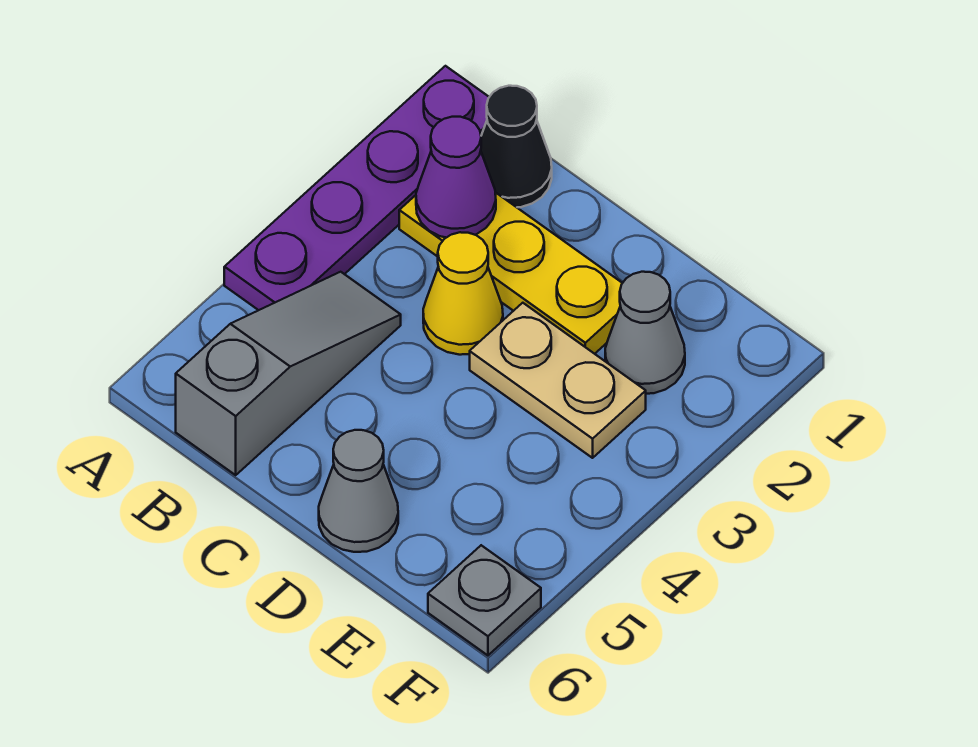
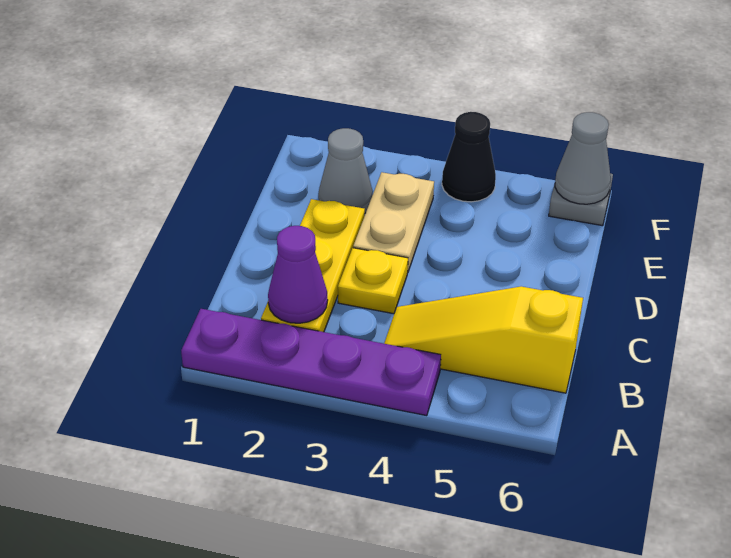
black 1x1 cone [481,86,552,207] -> black 1x1 cone moved to [442,112,496,202]
grey 1x3 slope [176,272,401,475] -> yellow 1x3 slope [384,286,583,393]
yellow 1x1 cone [423,232,503,355] -> yellow 1x1 plate [338,248,408,314]
grey 1x1 cone [319,430,398,552] -> grey 1x1 cone moved to [555,112,611,204]

